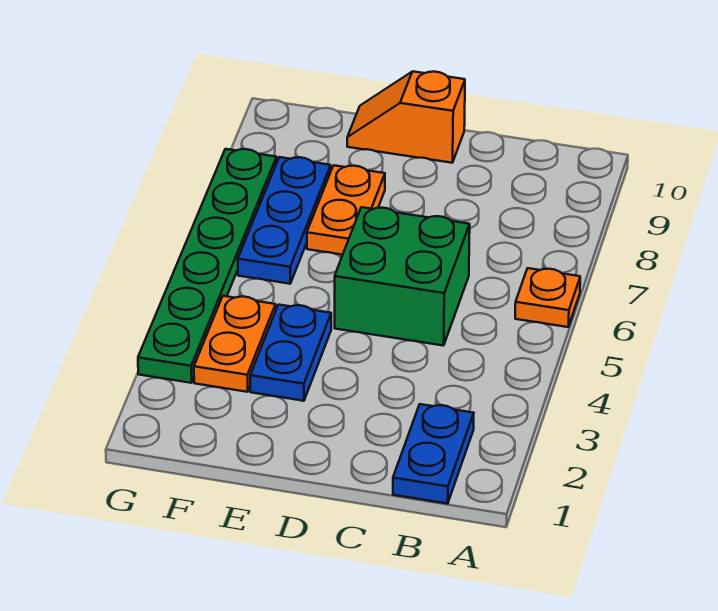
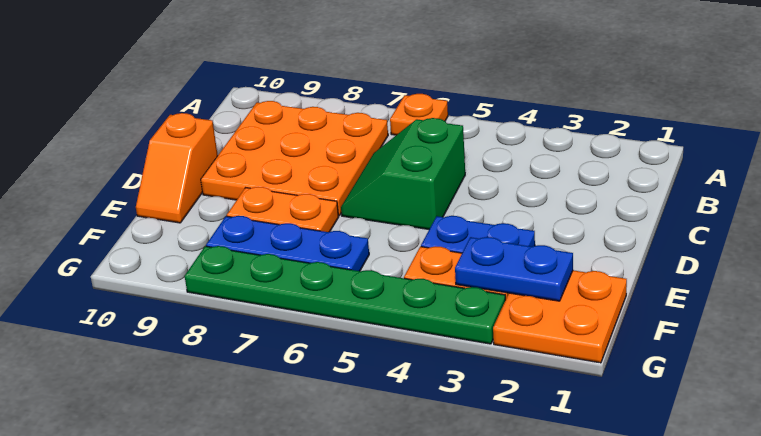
blue 1x2 plate [393,404,474,504] -> blue 1x2 plate moved to [455,237,573,301]
none -> orange 3x3 plate [201,101,388,216]
green 2x2 brick [335,207,470,346] -> green 2x2 slope [341,118,465,229]
none -> orange 2x2 plate [493,270,627,363]

